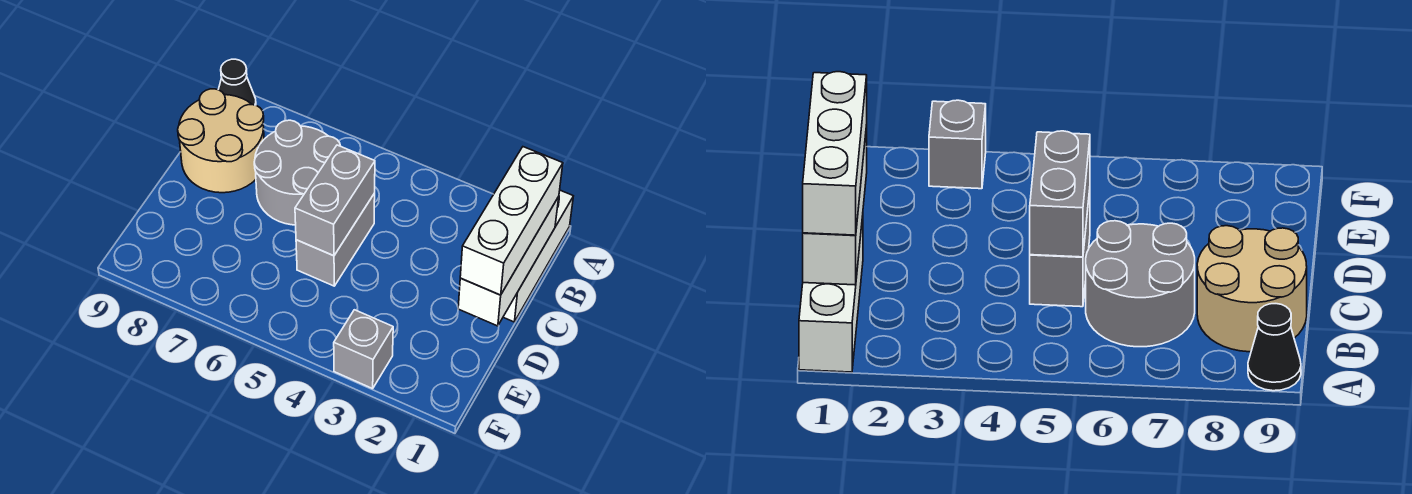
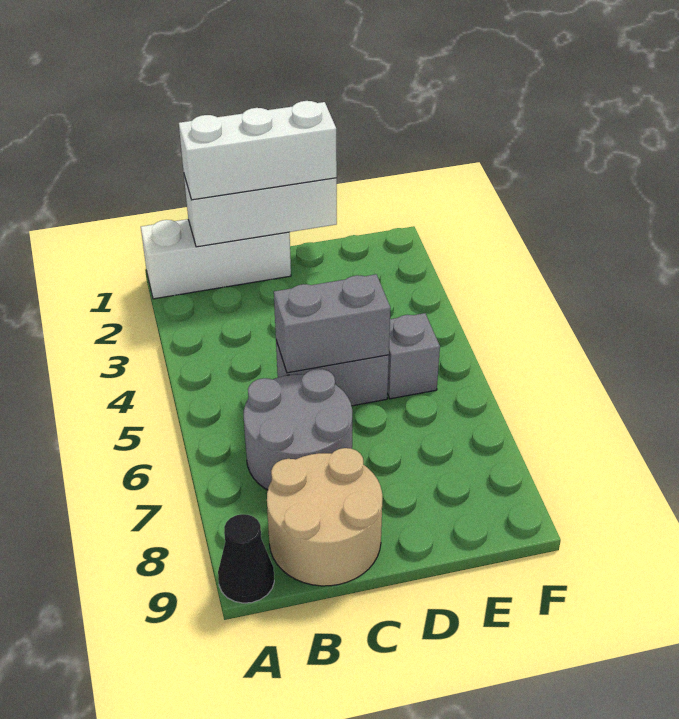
grey 1x1 brick [334,310,393,389] -> grey 1x1 brick moved to [387,313,440,399]

